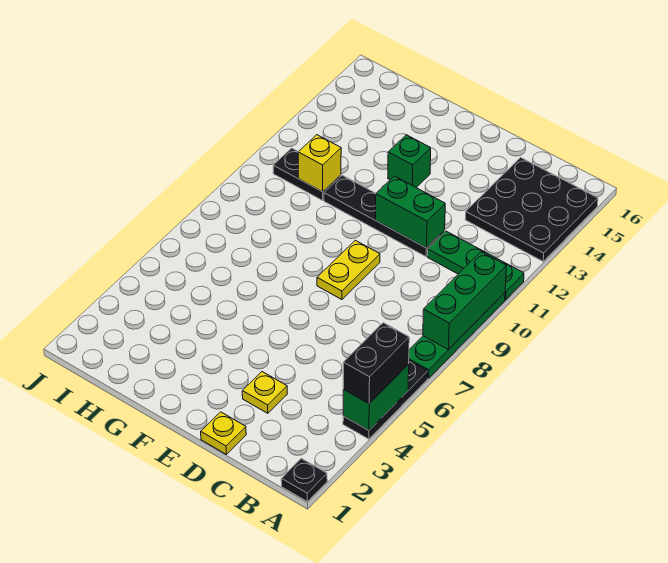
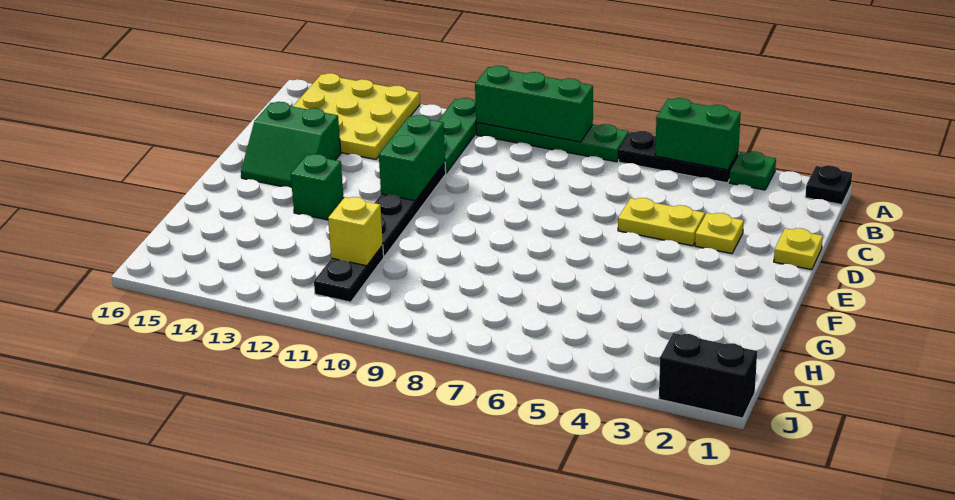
none -> green 1x1 plate [729,151,776,190]
black 1x2 brick [343,323,409,404] -> black 1x2 brick moved to [659,333,757,418]
black 3x3 plate [465,158,598,261] -> yellow 3x3 plate [293,73,420,159]
none -> green 2x2 slope [241,102,341,188]
yellow 1x2 plate [317,240,380,300] -> yellow 1x2 plate moved to [618,198,705,246]

